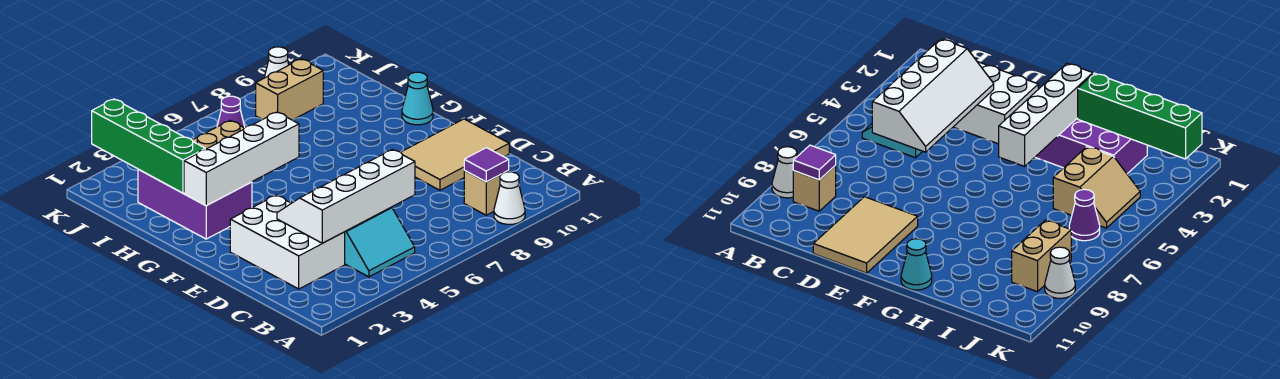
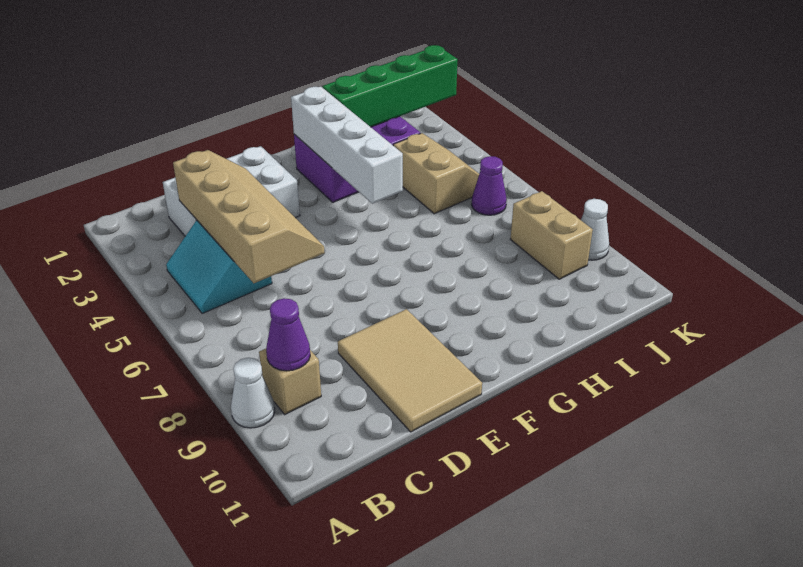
purple 1x1 tile [464,148,509,182] -> purple 1x1 cone [266,298,310,371]
white 2x4 slope [277,149,415,243] -> tan 2x4 slope [173,150,325,283]
cyan 1x1 cone [402,72,433,125] -> none

